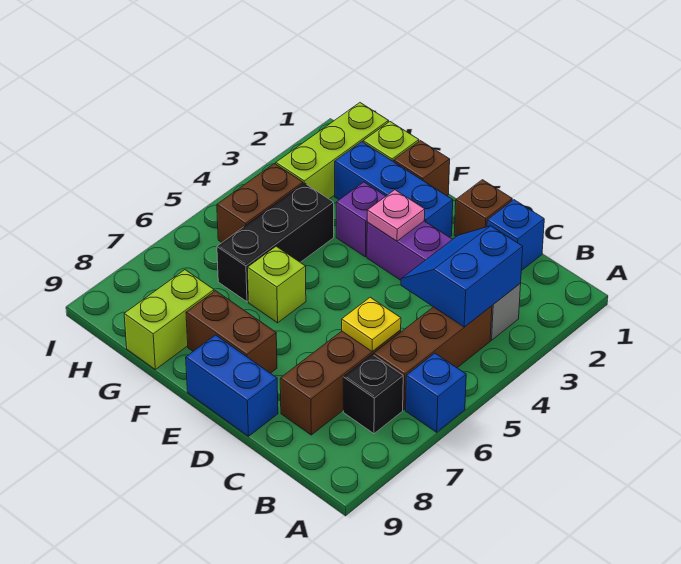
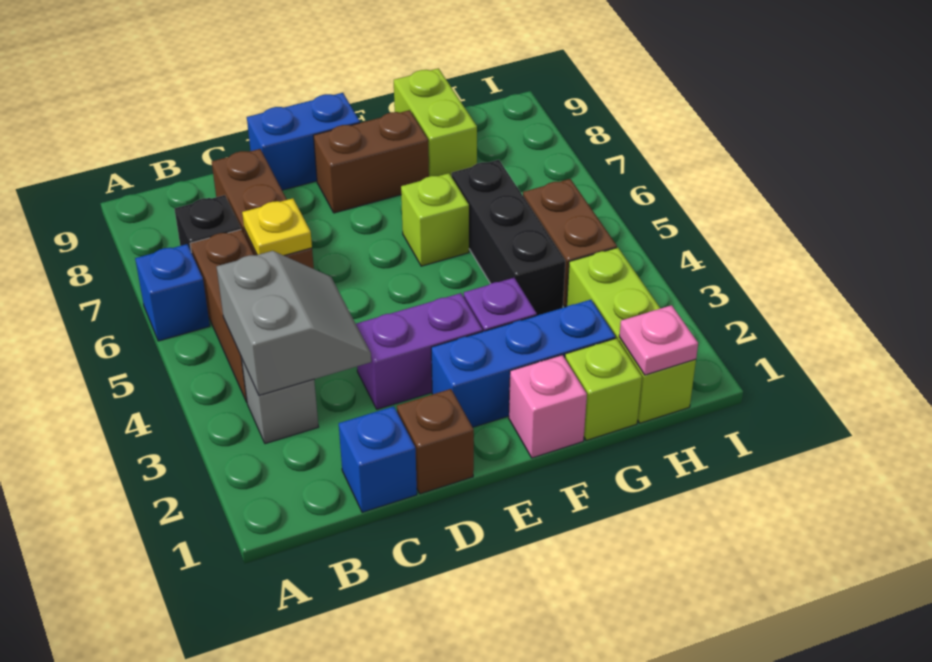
blue 2x2 slope [401,226,523,327] -> grey 2x2 slope [216,251,371,395]
pink 1x1 plate [367,190,425,241] -> pink 1x1 plate moved to [619,305,698,375]
brown 1x1 brick [394,141,450,196] -> pink 1x1 brick [509,355,587,458]

